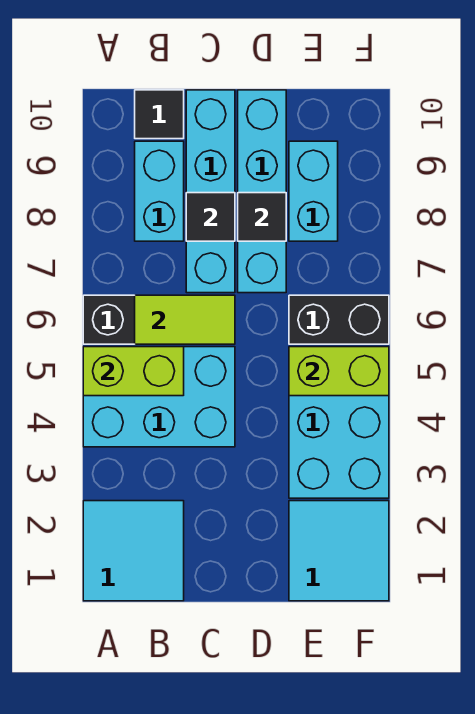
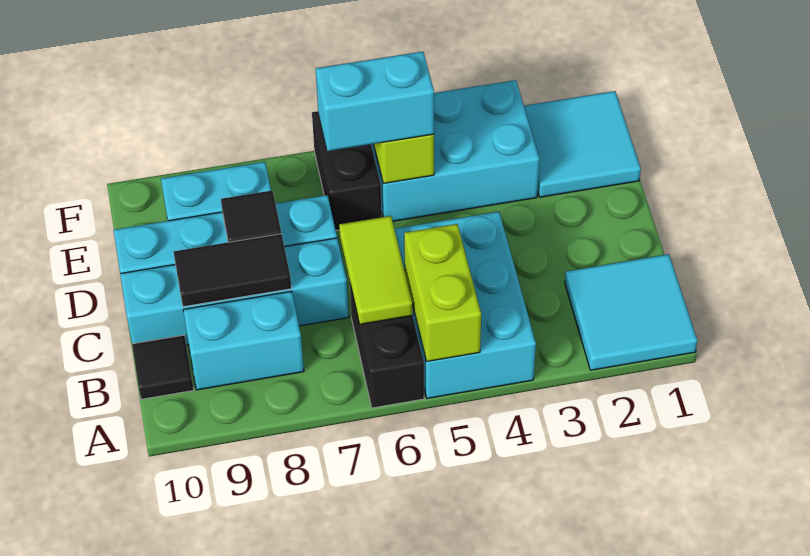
black 1x1 tile [186,193,235,241] -> black 1x2 tile [174,234,291,307]
none -> cyan 1x2 brick [316,52,434,151]

